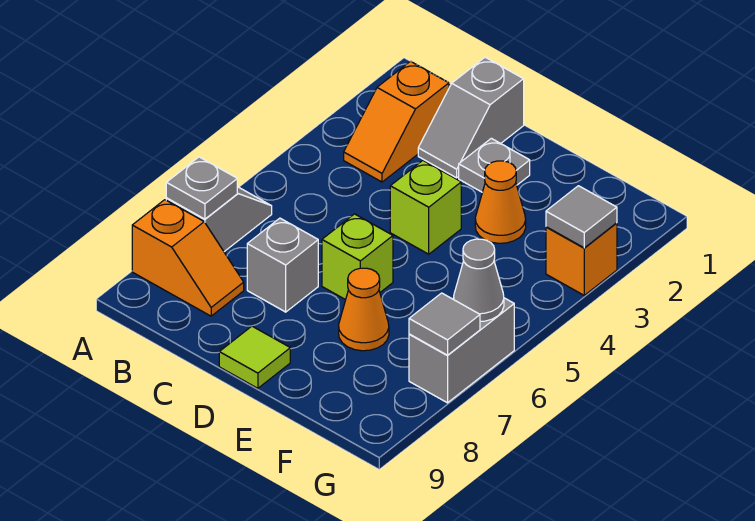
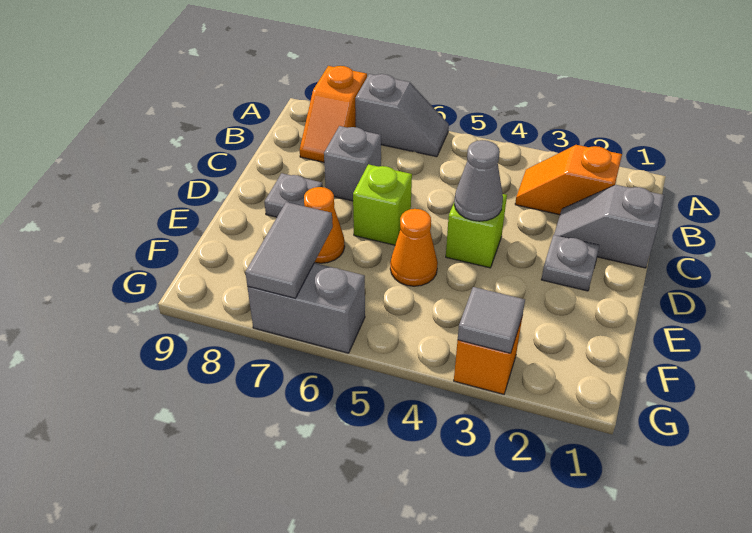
grey 1x1 plate [166,157,237,219] -> grey 1x1 plate moved to [264,173,323,217]
lime 1x1 tile [219,326,290,388] -> none
orange 1x1 cone [475,161,526,243] -> orange 1x1 cone moved to [390,209,438,286]
grey 1x1 cone [454,239,504,322] -> grey 1x1 cone moved to [454,140,503,221]
grey 1x1 tile [409,293,480,355] -> grey 1x2 tile [245,202,333,298]

